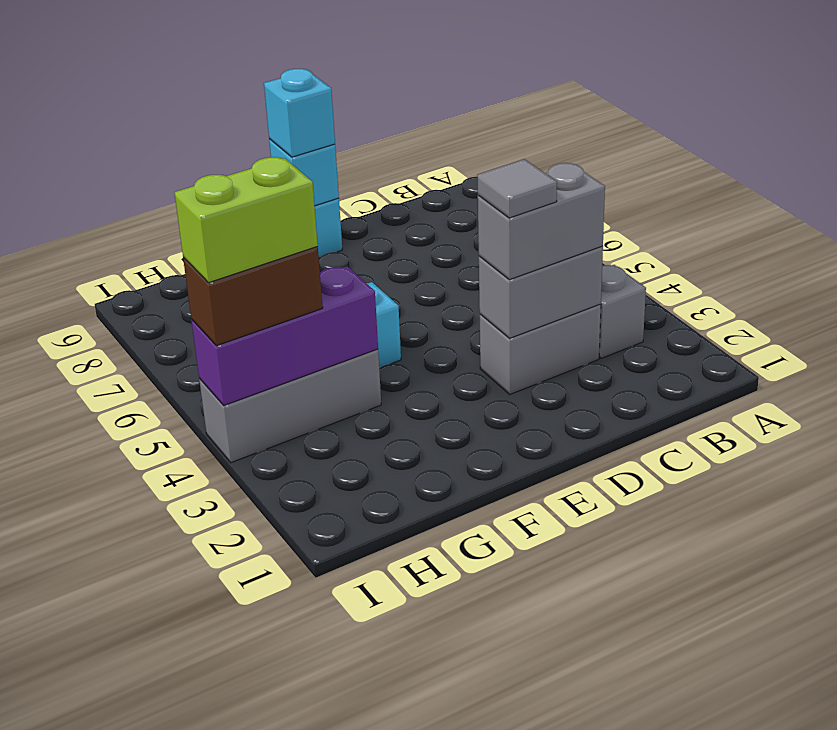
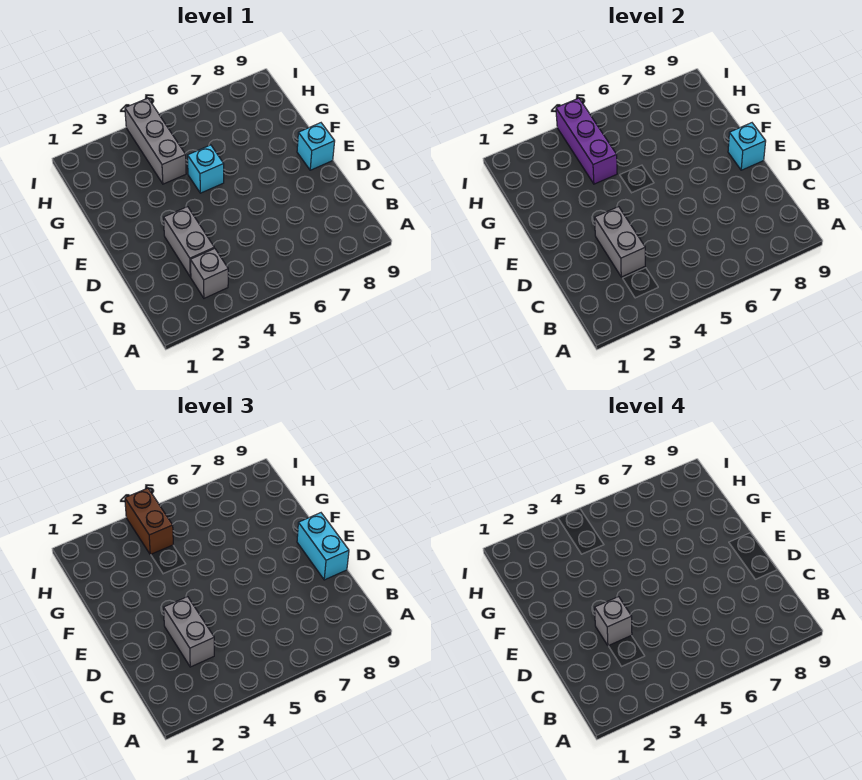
grey 1x1 tile [477,159,557,218] -> grey 1x1 brick [595,597,632,646]
cyan 1x1 brick [264,69,335,157] -> cyan 1x2 brick [297,513,349,580]
lime 1x2 brick [174,157,318,283] -> none

